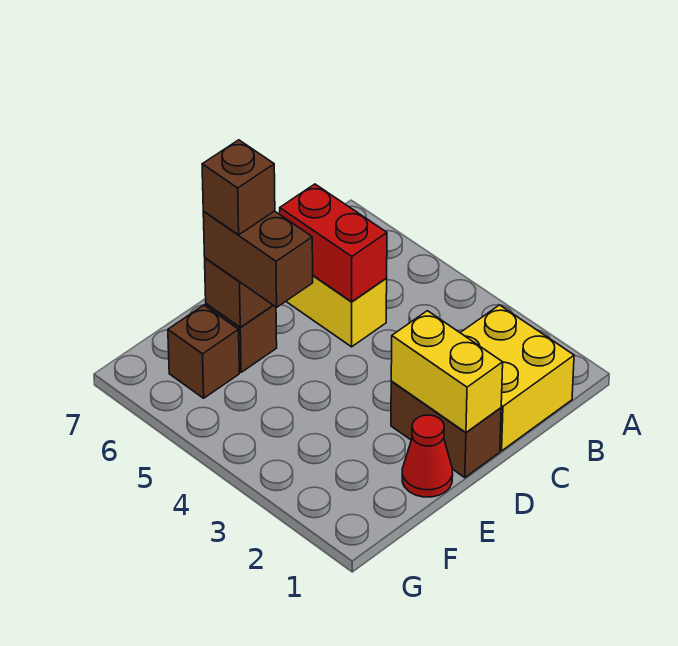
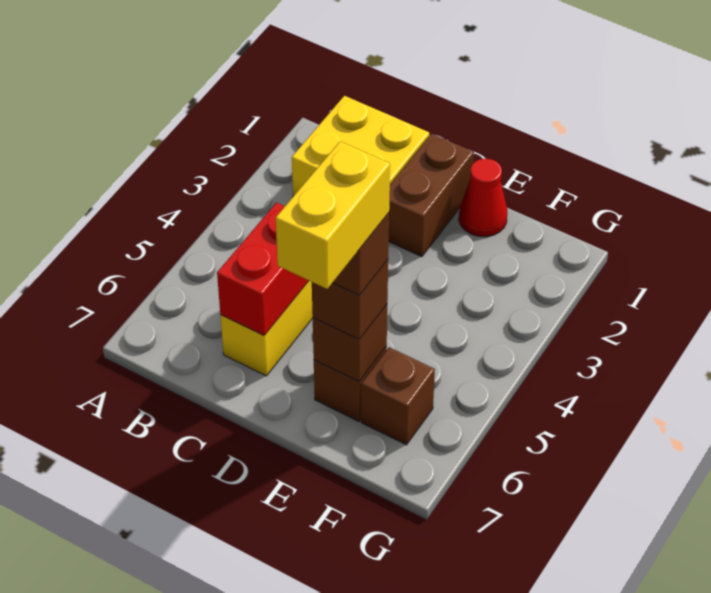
yellow 1x2 brick [391,311,503,432] -> yellow 1x2 brick moved to [276,141,390,289]
brown 1x2 brick [203,211,313,307] -> brown 1x1 brick [312,260,388,340]

